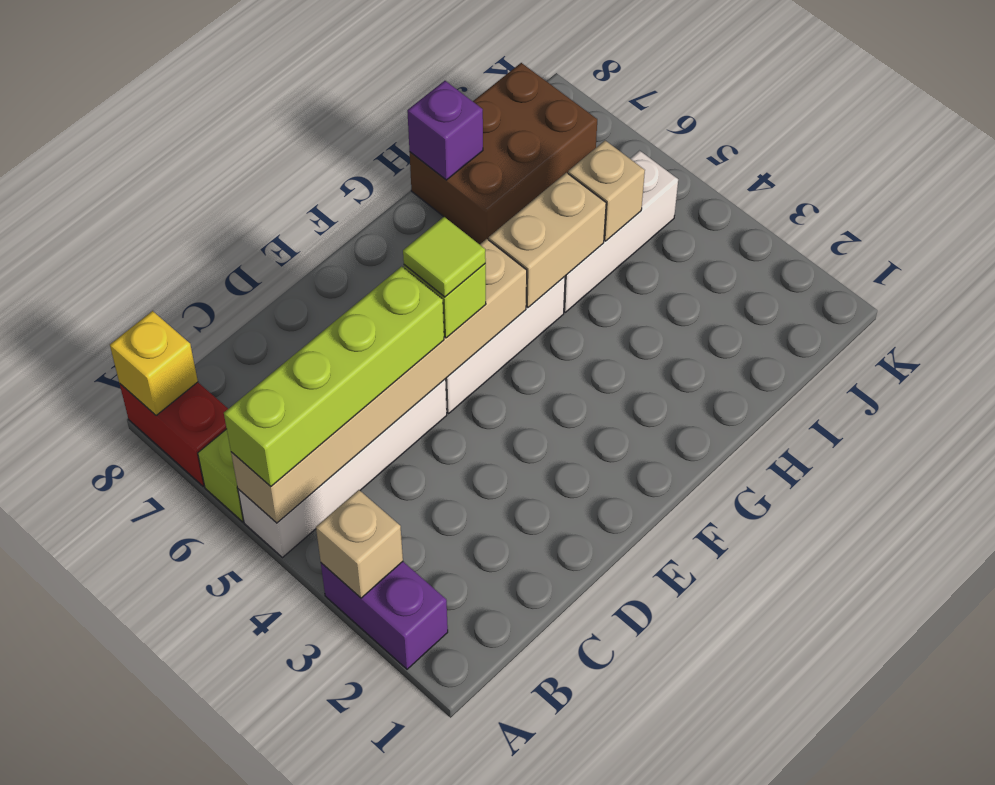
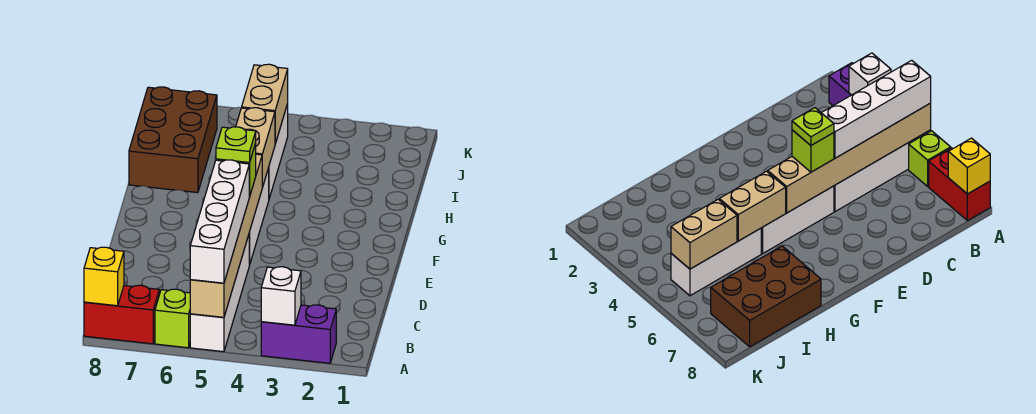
tan 1x1 brick [316,490,403,598] -> white 1x1 brick [261,267,301,325]
lime 1x4 brick [224,266,444,486] -> white 1x4 brick [190,160,250,283]
lime 1x1 tile [403,217,486,297] -> lime 1x1 plate [216,127,256,163]
purple 1x1 brick [407,81,483,180] -> none
tan 1x1 brick [568,141,645,241] -> tan 1x2 brick [242,64,288,143]

